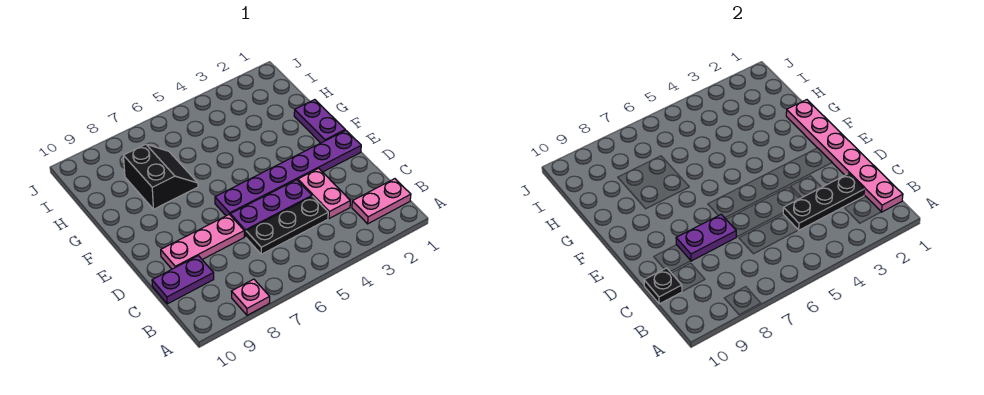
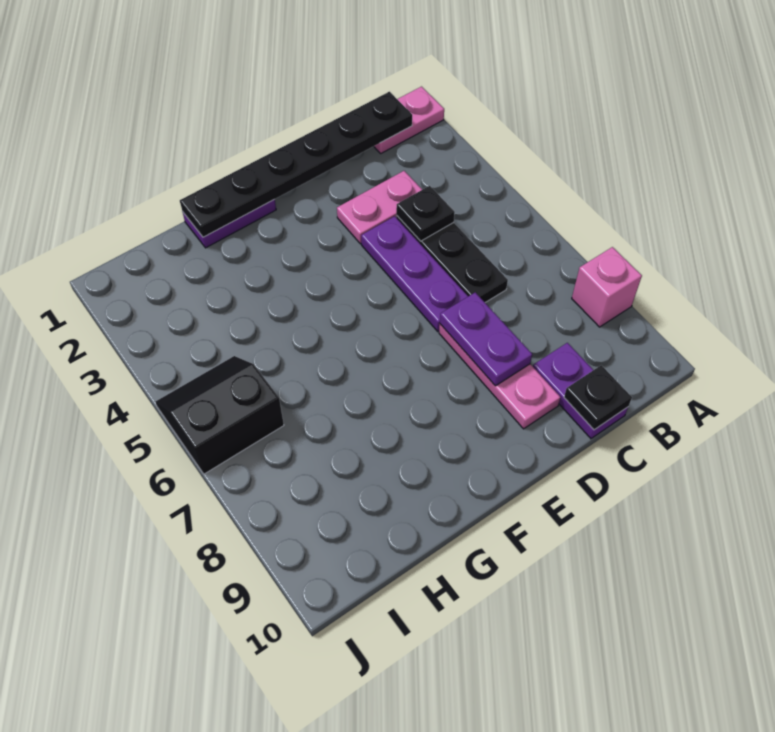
pink 1x1 plate [231,279,270,315] -> pink 1x1 brick [572,247,642,327]
pink 1x2 plate [352,179,411,224] -> pink 1x2 plate turned to [374,87,444,153]
pink 1x6 plate [786,100,903,212] -> black 1x6 plate [180,92,412,237]
black 1x3 plate [783,173,864,230] -> black 1x1 plate [396,186,455,241]
purple 1x6 plate [215,130,361,216] -> none
black 2x2 slope [123,144,198,209] -> black 2x2 slope moved to [155,356,284,474]

